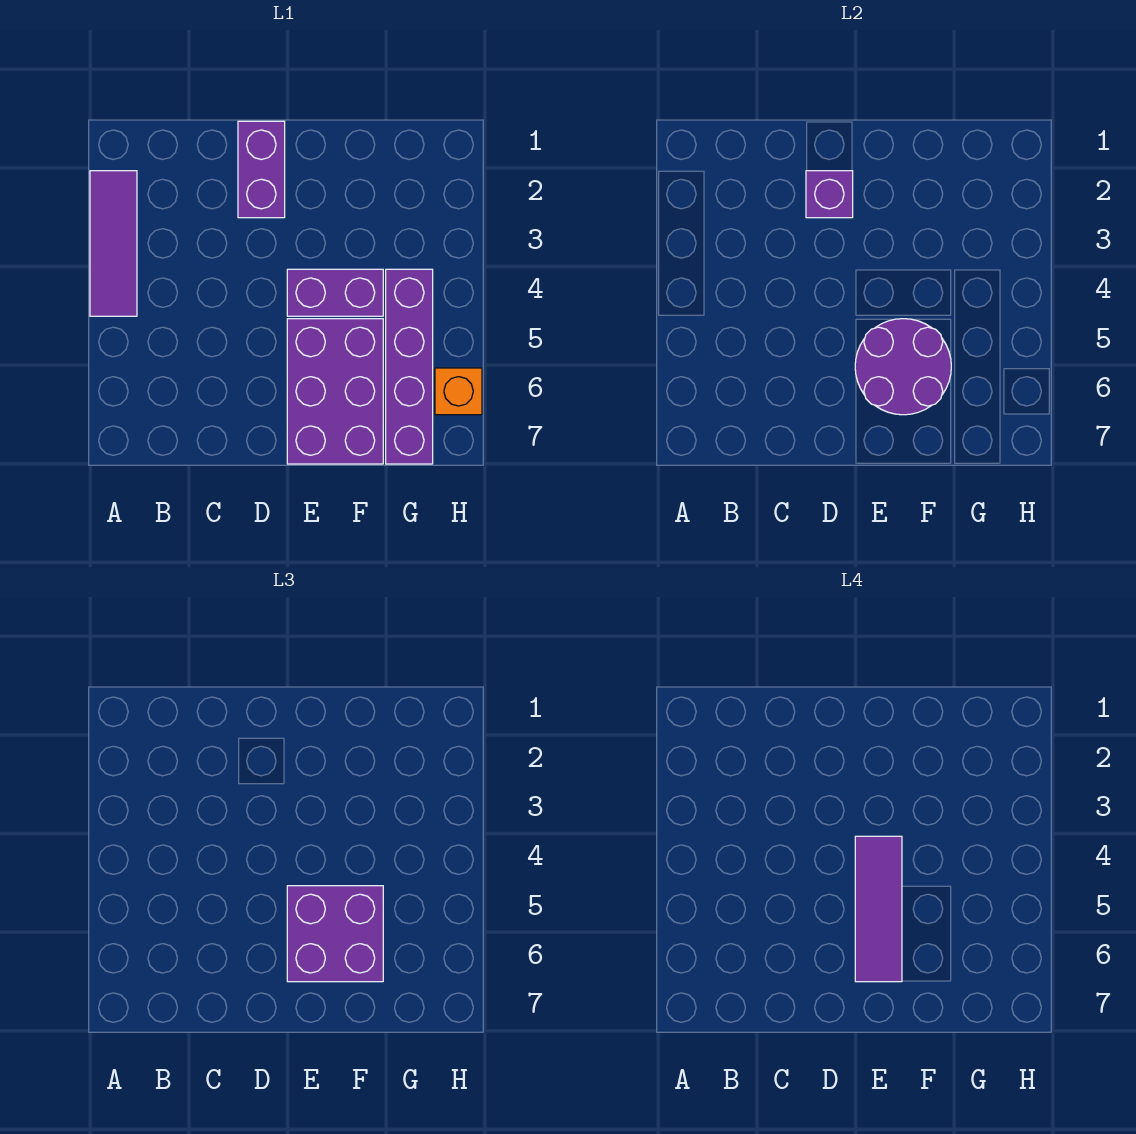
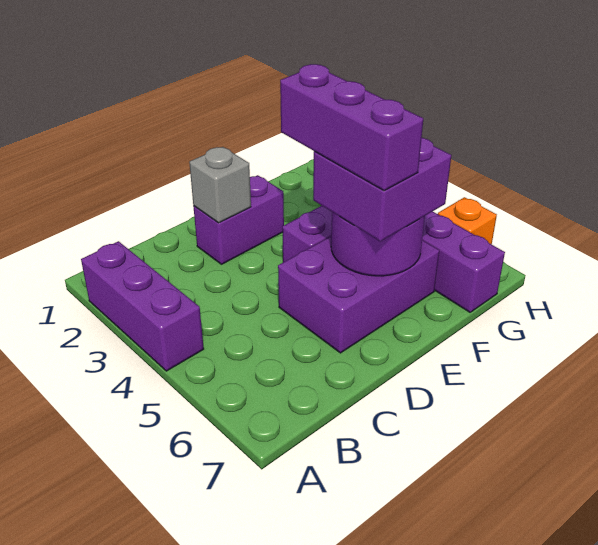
purple 1x3 tile [90,171,137,316] -> purple 1x3 brick [81,241,204,371]
purple 1x2 brick [238,121,285,218] -> purple 1x2 brick turned to [193,175,284,264]
purple 1x1 brick [806,171,853,218] -> grey 1x1 brick [189,147,251,223]
purple 1x3 tile [855,836,902,982] -> purple 1x3 brick [280,64,423,191]
purple 2x3 brick [287,319,383,464] -> purple 2x3 brick turned to [278,236,439,353]

